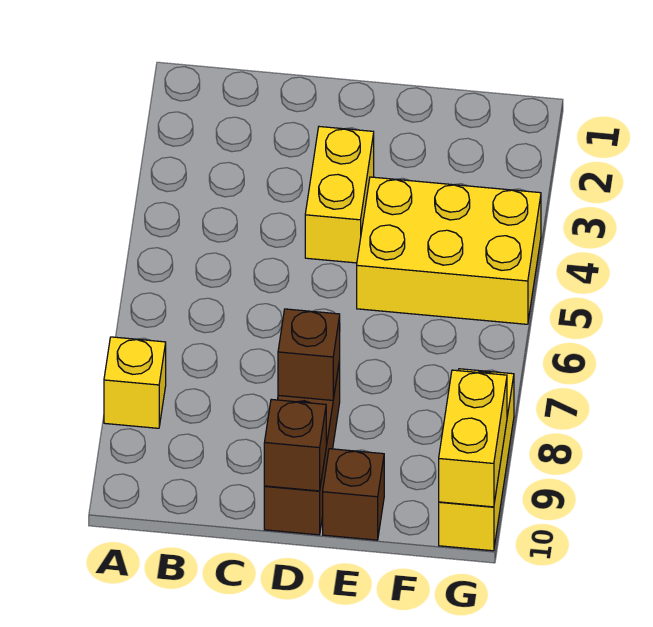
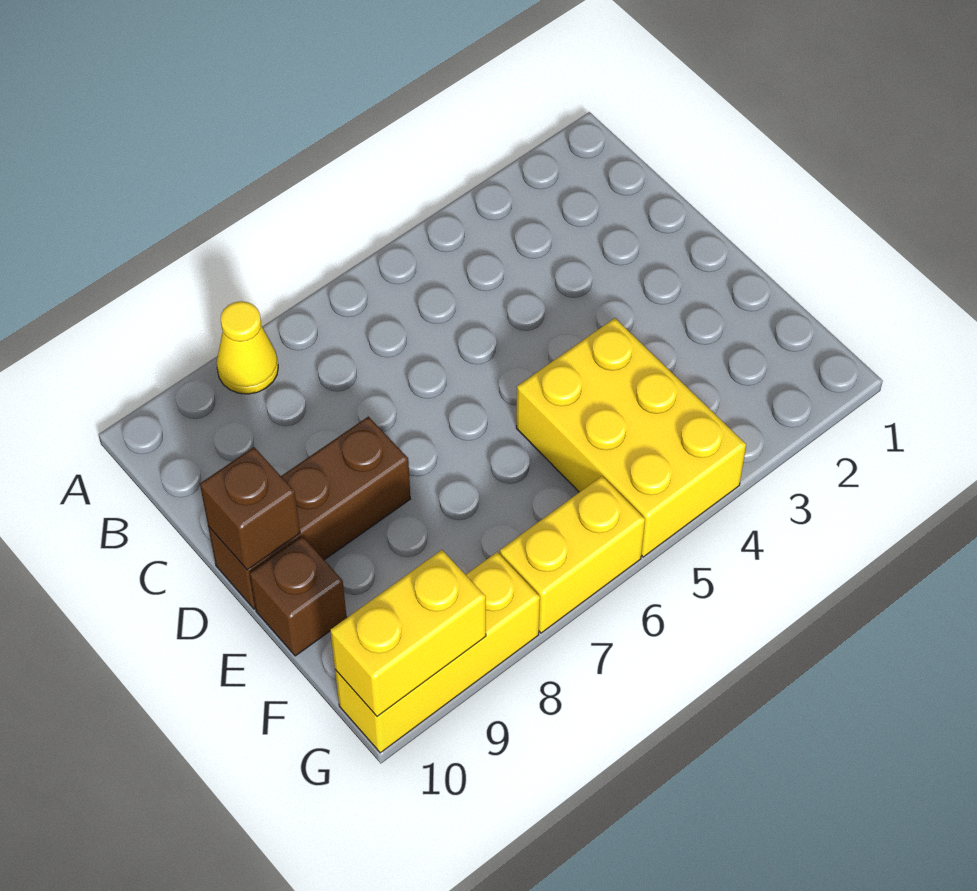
yellow 1x1 brick [104,337,166,428] -> yellow 1x1 cone [216,301,278,394]
yellow 1x2 brick [305,127,374,263] -> yellow 1x2 brick moved to [500,476,645,633]
brown 1x1 brick [278,309,340,400] -> none

